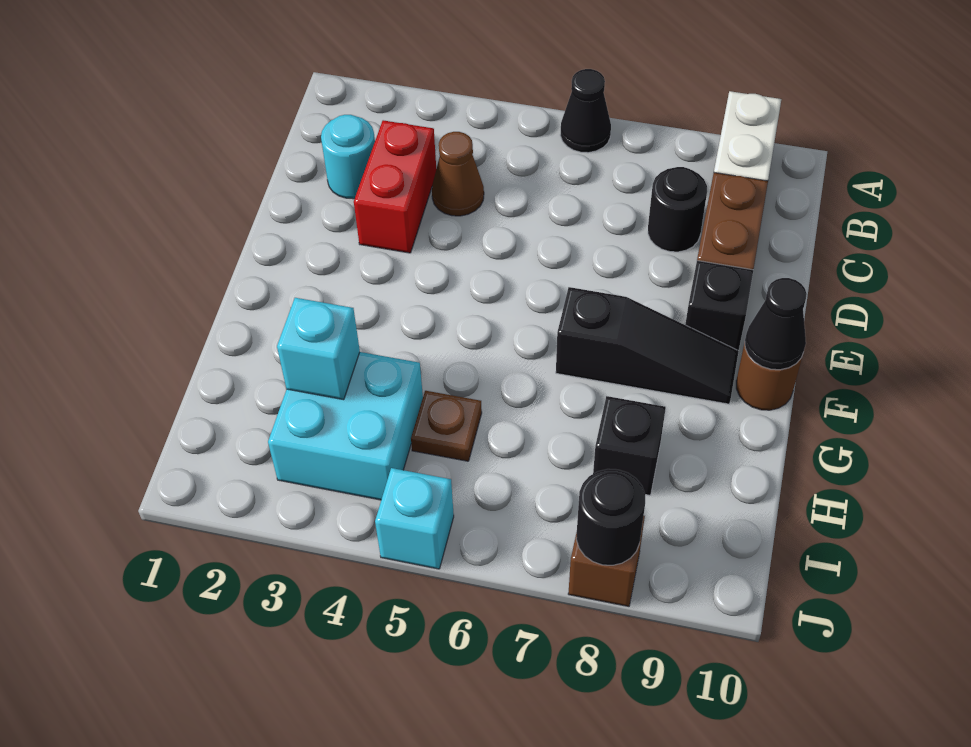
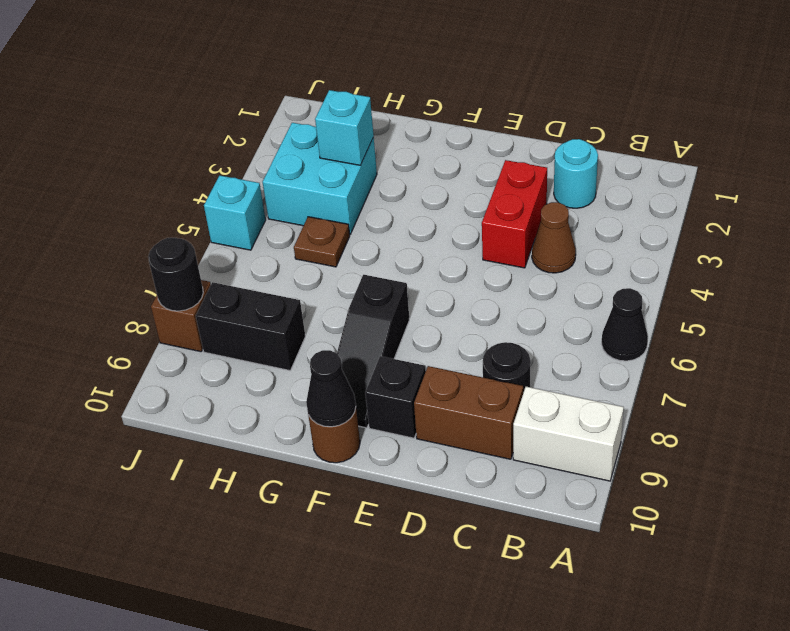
red 1x2 brick [354,120,436,253] -> red 1x2 brick turned to [482,160,547,268]
black 1x1 brick [593,396,666,495] -> black 1x2 brick [196,282,305,371]

